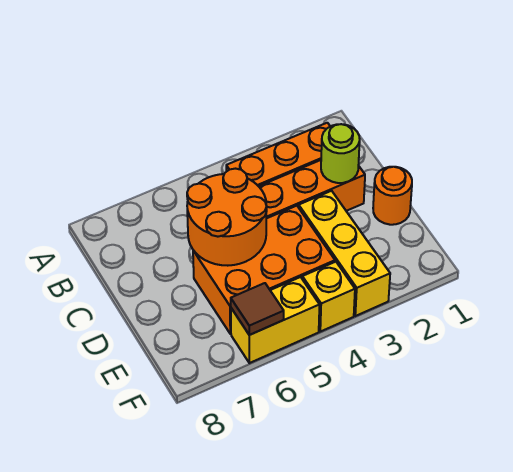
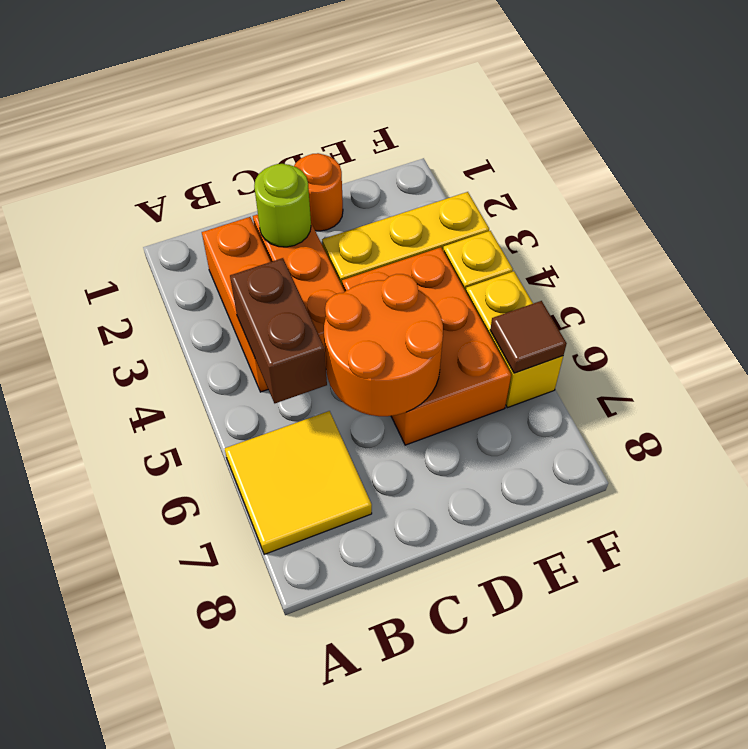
none -> yellow 2x2 tile [225,411,372,555]
none -> brown 1x2 brick [230,258,327,403]

